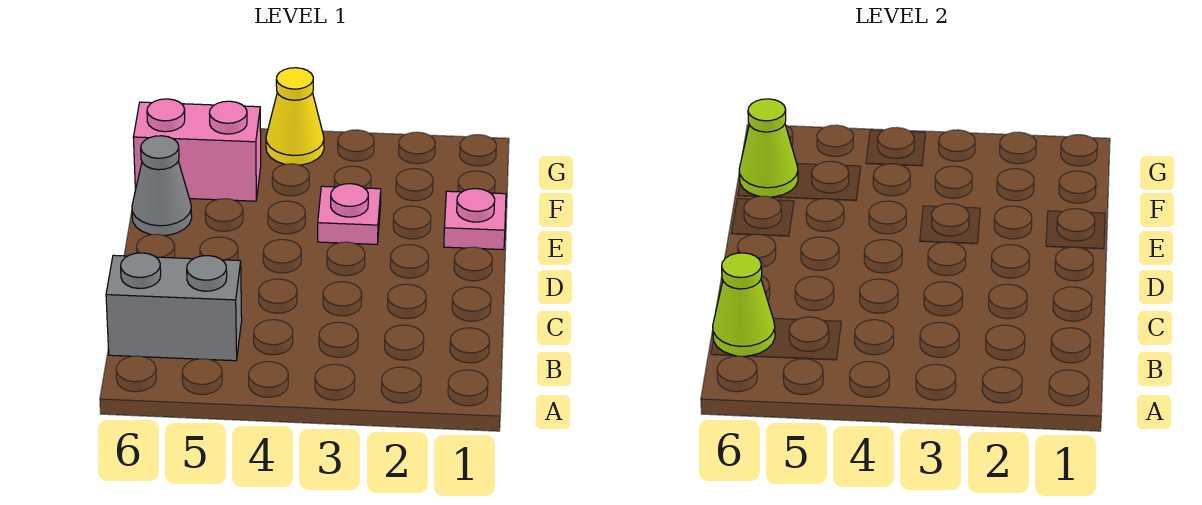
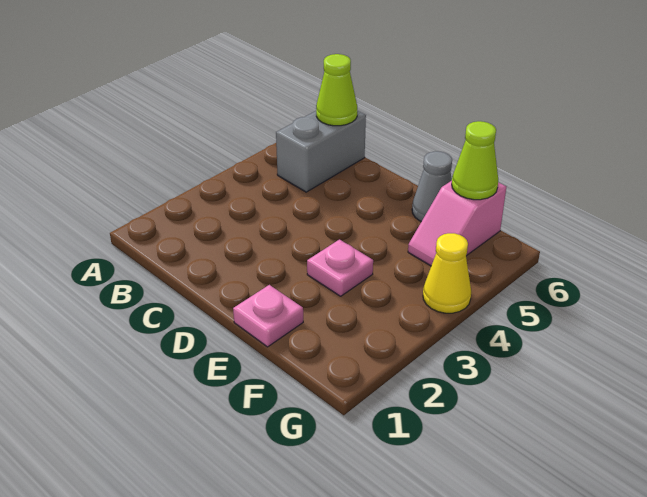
pink 1x2 brick [133,99,261,201] -> pink 1x2 slope [408,181,506,266]

